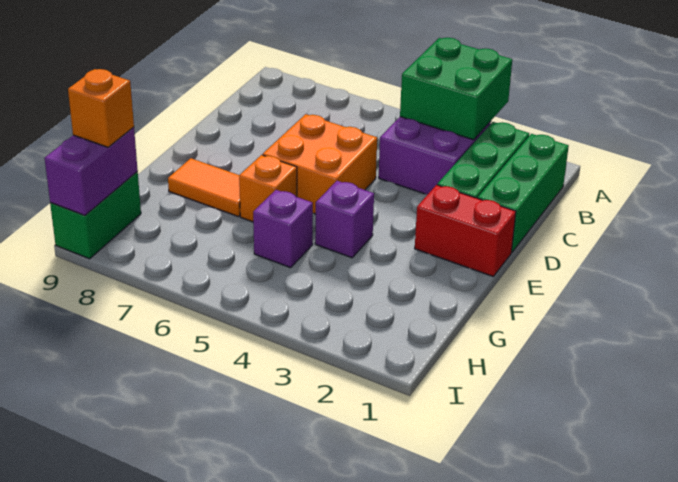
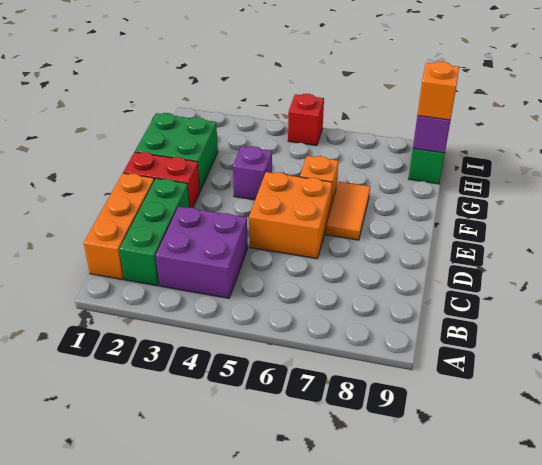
green 2x2 brick [400,38,512,140] -> green 2x2 brick moved to [135,113,218,191]
green 1x3 brick [478,134,569,252] -> orange 1x3 brick [84,173,154,280]
orange 1x2 tile [168,158,240,217] -> orange 1x2 tile turned to [326,182,370,240]
purple 1x1 brick [253,190,313,268] -> none
none -> red 1x1 brick [288,94,324,146]

